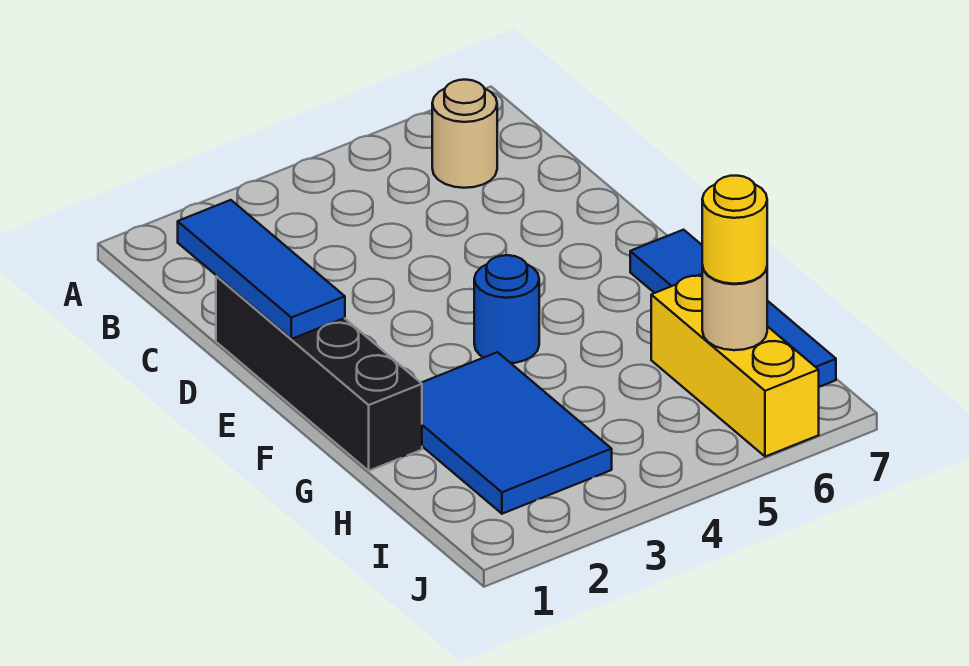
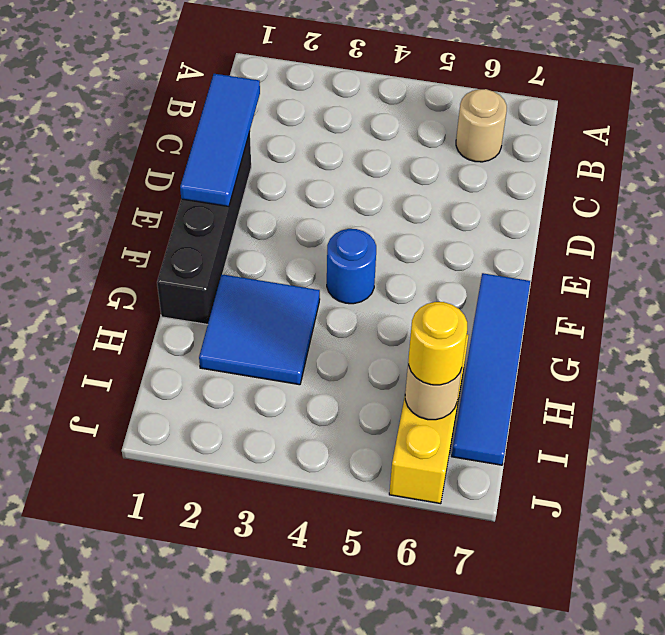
blue 2x3 tile [422,352,612,514] -> blue 2x2 tile [199,274,320,385]

